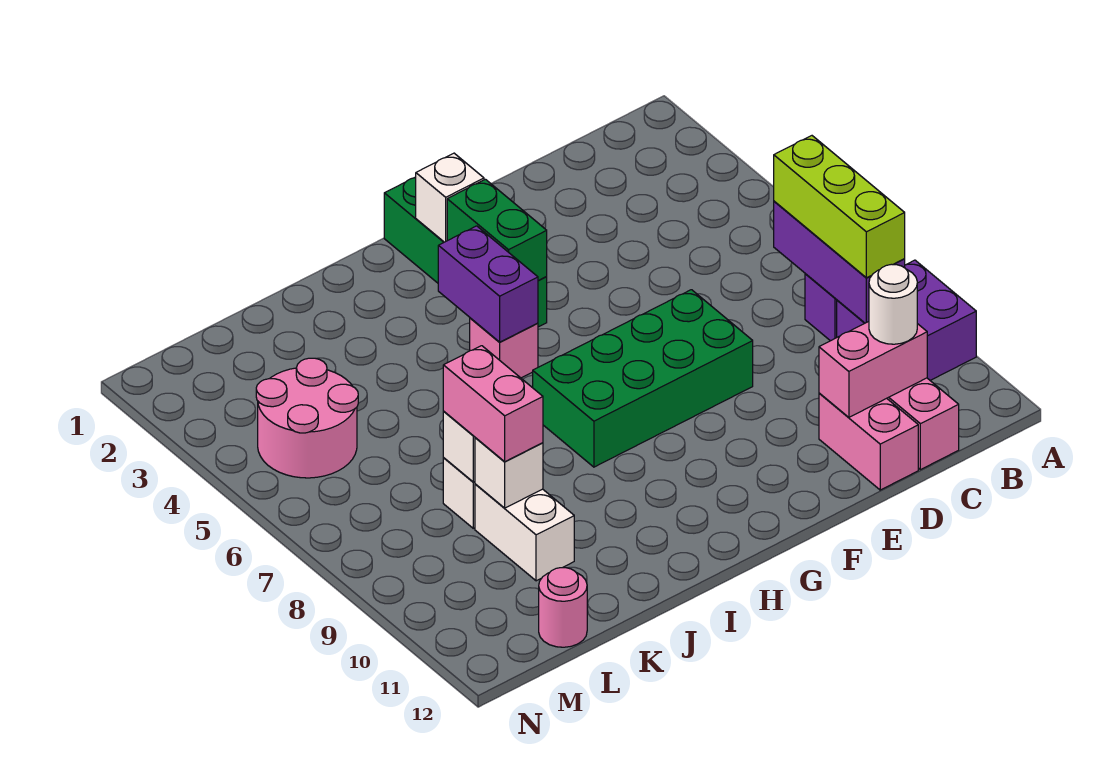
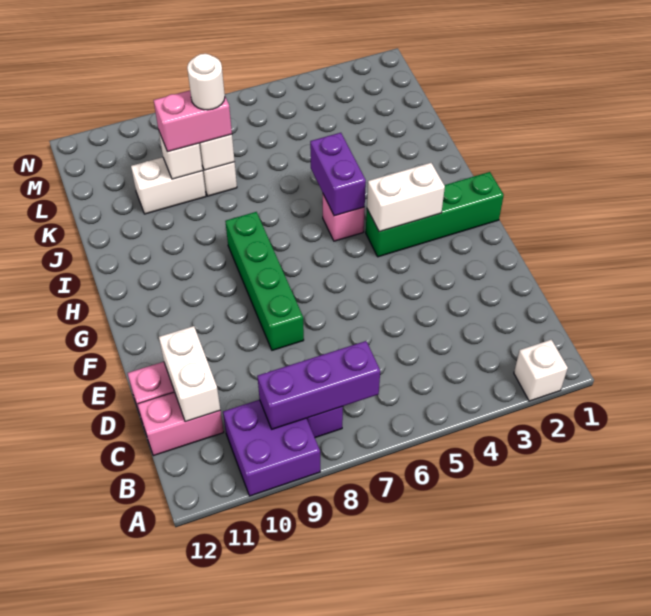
lime 1x3 brick [774,136,905,278] -> none
pink 1x2 brick [819,322,927,417] -> white 1x2 brick [159,326,220,422]
white 1x1 round brick [869,264,917,344] -> white 1x1 round brick moved to [187,54,225,110]
green 2x4 brick [533,290,753,467] -> green 1x4 brick [225,212,304,350]
white 1x1 brick [416,153,484,242] -> white 1x1 brick moved to [514,340,568,401]
green 1x2 brick [447,179,547,281] -> white 1x2 brick [367,163,445,232]
purple 1x2 brick [438,226,538,342] -> purple 1x2 brick turned to [310,133,366,216]
pink 2x2 round brick [256,358,358,478] -> none
pink 1x1 round brick [539,568,587,647] -> none

